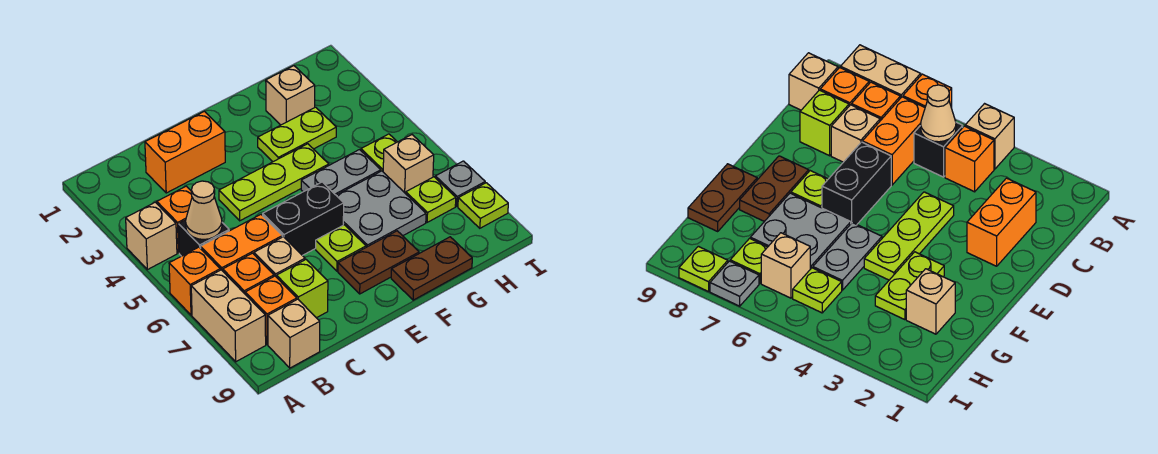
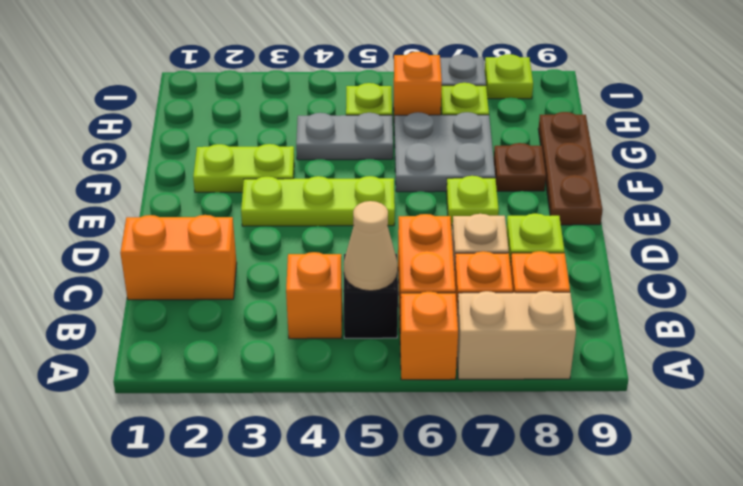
tan 1x1 brick [126,202,177,270] -> none
tan 1x1 brick [268,299,320,368] -> none
orange 1x2 brick [145,111,225,193] -> orange 1x2 brick turned to [120,215,237,300]
lime 1x3 plate [219,144,329,221] -> lime 1x3 plate turned to [241,176,395,226]
black 1x2 brick [263,182,344,256] -> none
brown 1x2 plate [338,231,419,294] -> brown 1x1 plate [494,143,546,191]
lime 1x2 plate [258,107,336,162] -> lime 1x2 plate turned to [193,144,294,192]
grey 1x2 plate [301,150,381,195] -> grey 1x2 plate turned to [296,113,393,160]
brown 1x2 plate [391,237,472,300] -> brown 1x3 plate [538,112,602,225]
tan 1x1 brick [266,66,315,125] -> none
tan 1x1 brick [383,135,434,194] -> orange 1x1 brick [394,52,442,119]

